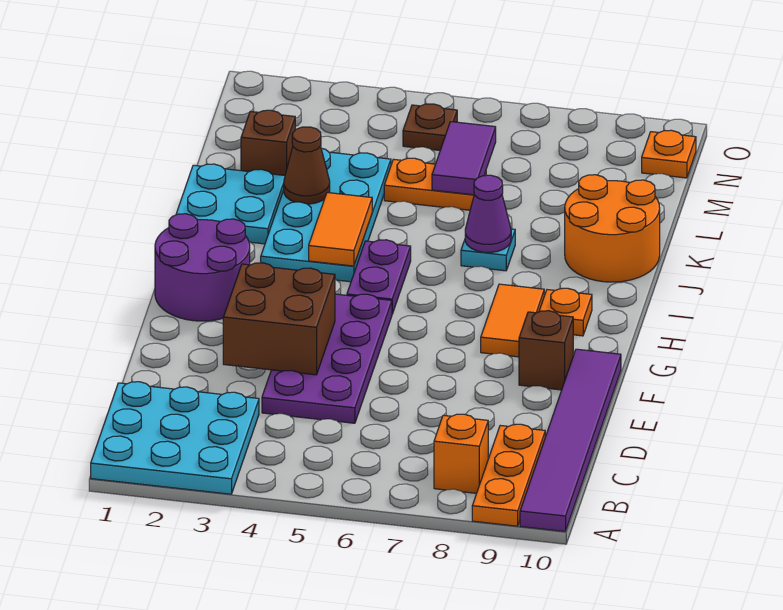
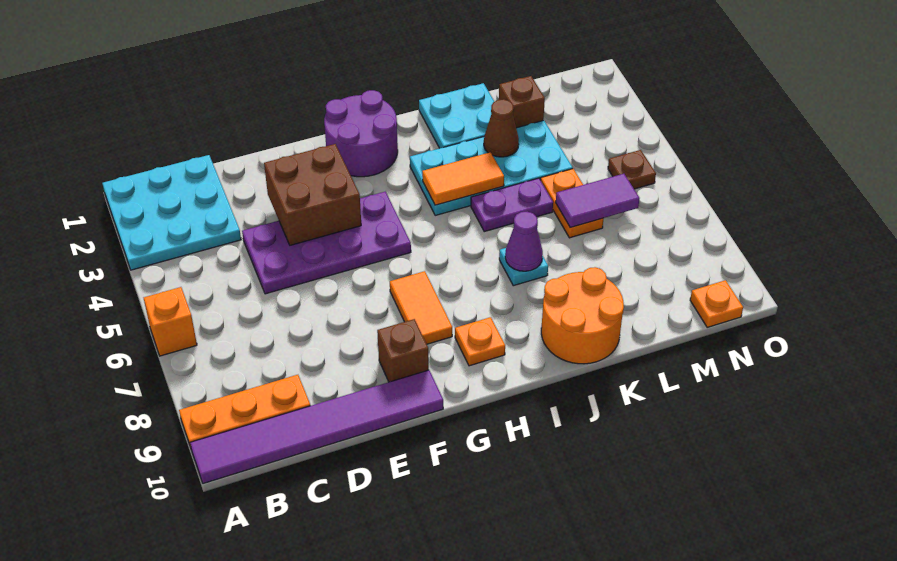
orange 1x1 brick [434,414,488,493] -> orange 1x1 brick moved to [144,287,197,356]
orange 1x2 tile [481,284,544,357] -> orange 1x2 tile turned to [390,271,452,344]
purple 1x2 plate [347,240,411,314] -> purple 1x2 plate moved to [471,178,553,232]

